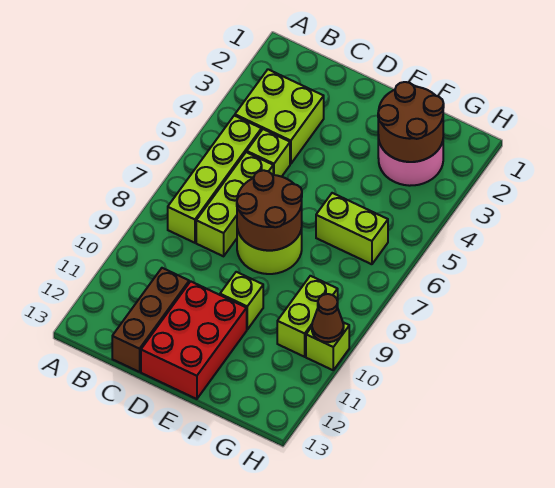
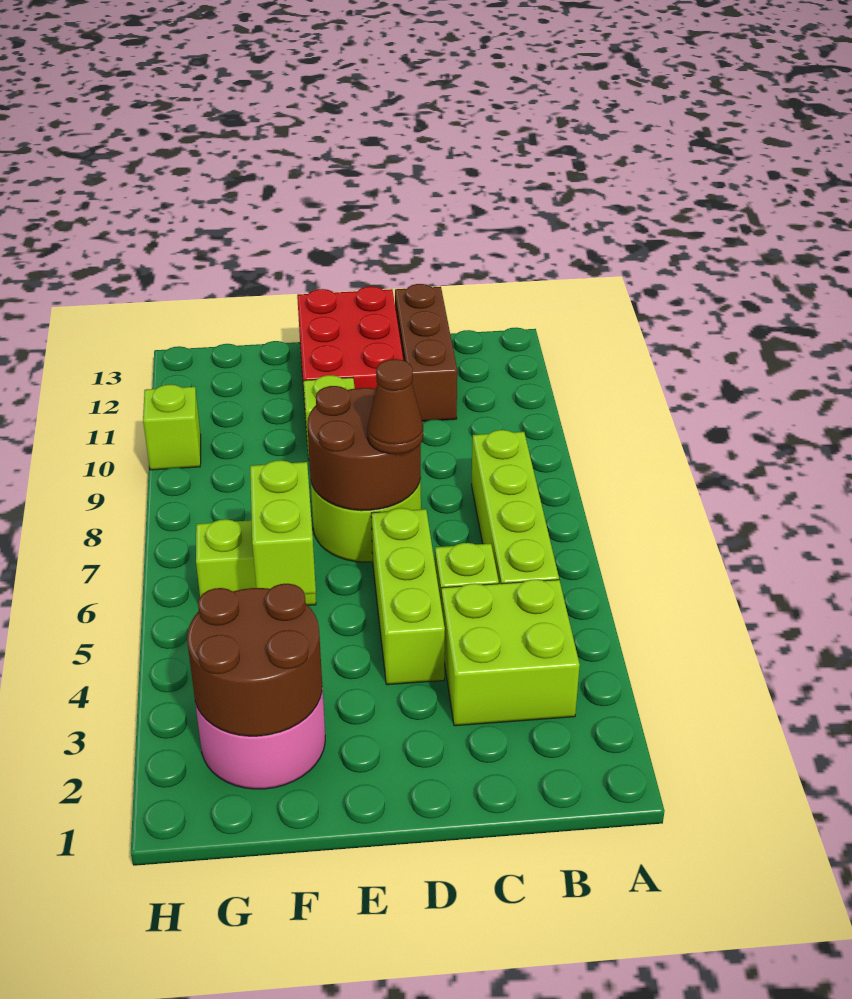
lime 1x3 brick [196,152,273,256] -> lime 1x3 brick moved to [371,508,445,685]
lime 1x2 brick [277,276,338,357] -> lime 1x2 brick moved to [250,460,316,594]
brown 1x1 cone [312,294,344,342] -> brown 1x1 cone moved to [367,359,423,454]

